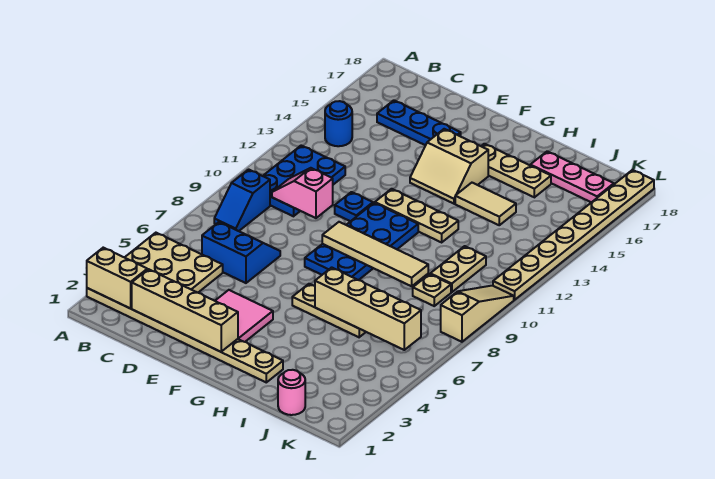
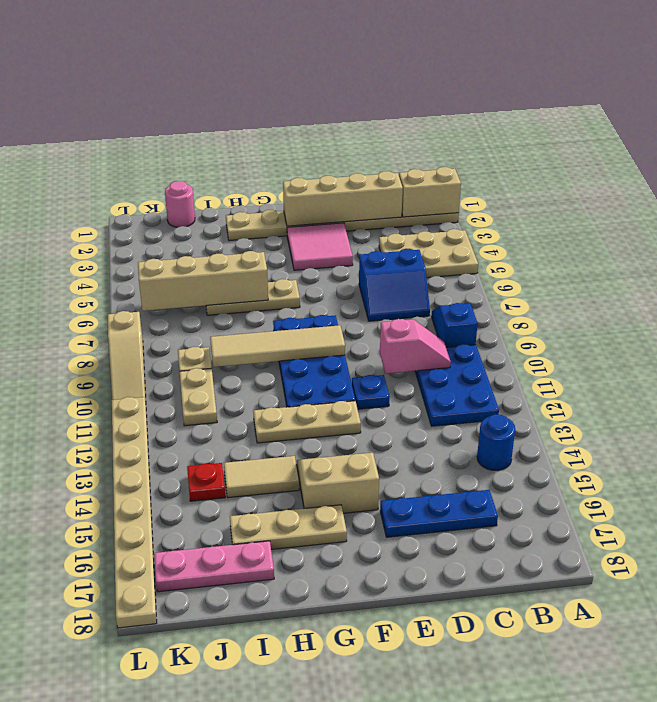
none -> red 1x1 plate [187,463,225,501]

